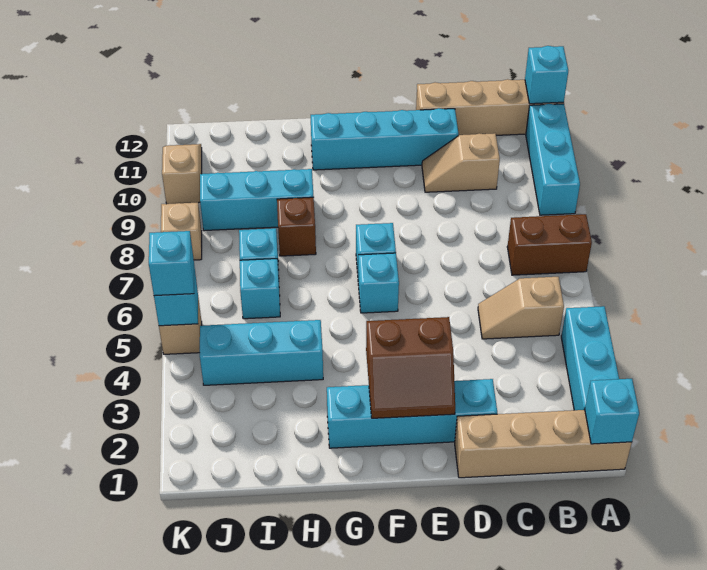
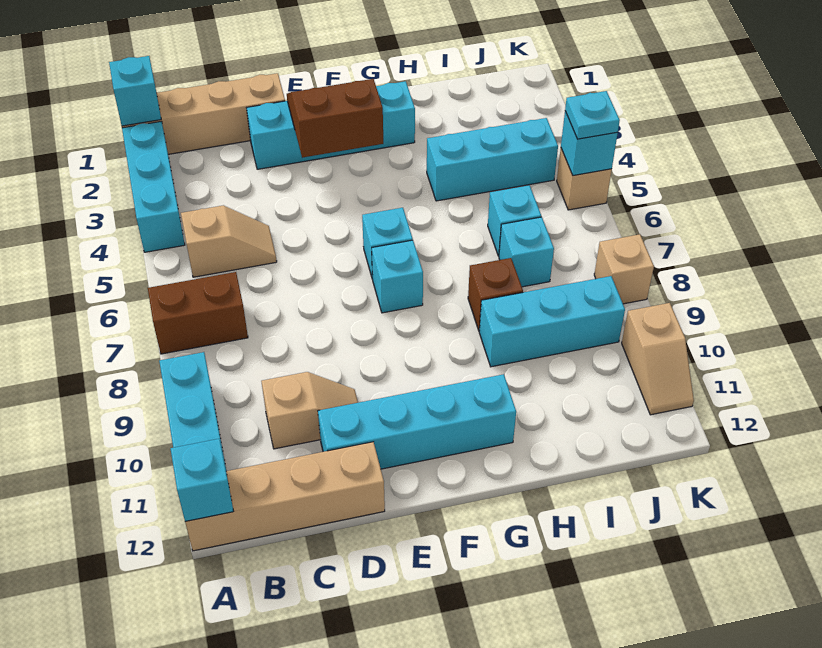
cyan 1x1 brick [149,231,194,296] -> cyan 1x1 plate [565,91,620,139]

